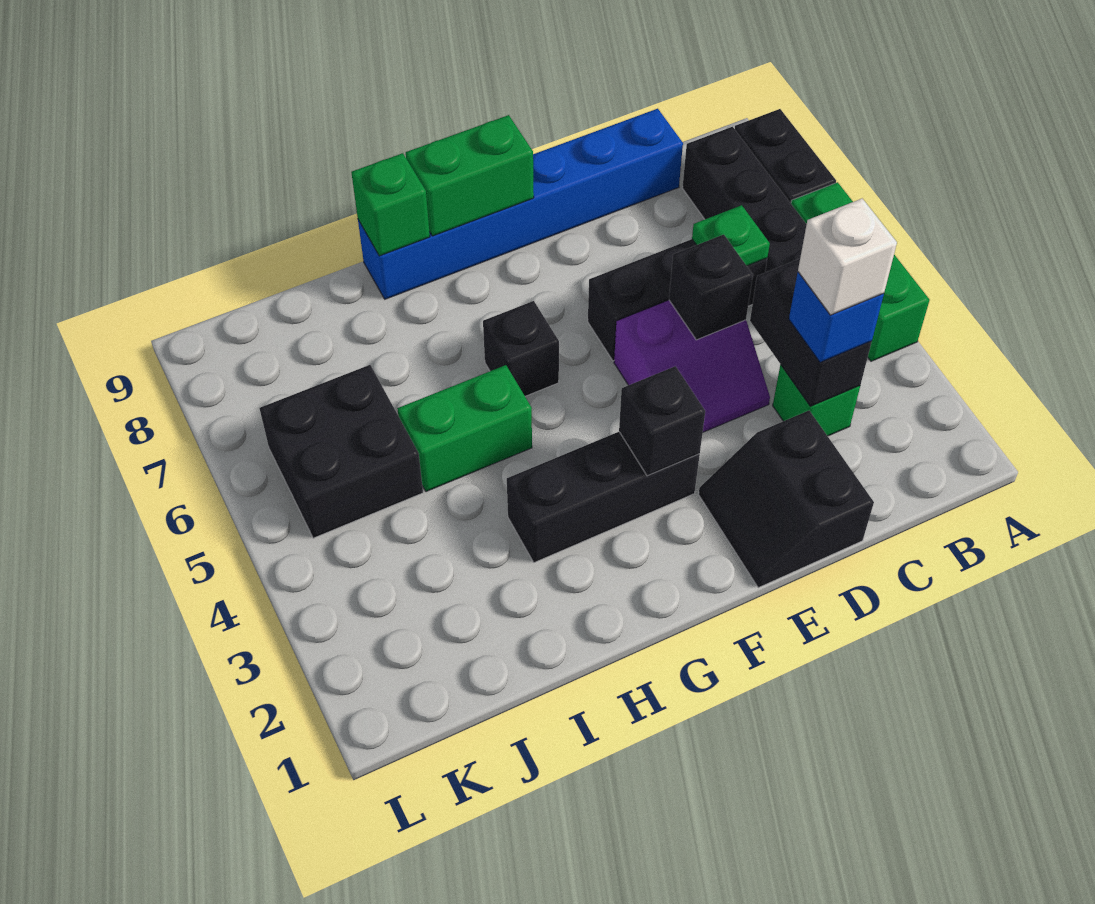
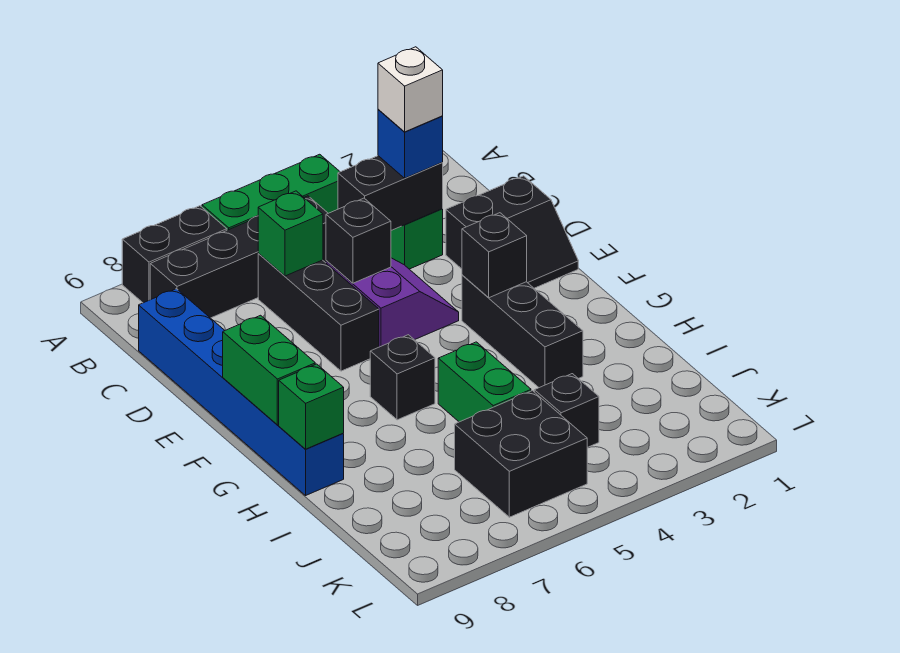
green 1x1 plate [692,205,770,266] -> green 1x1 brick [258,191,323,276]
none -> black 1x1 brick [534,374,599,447]

